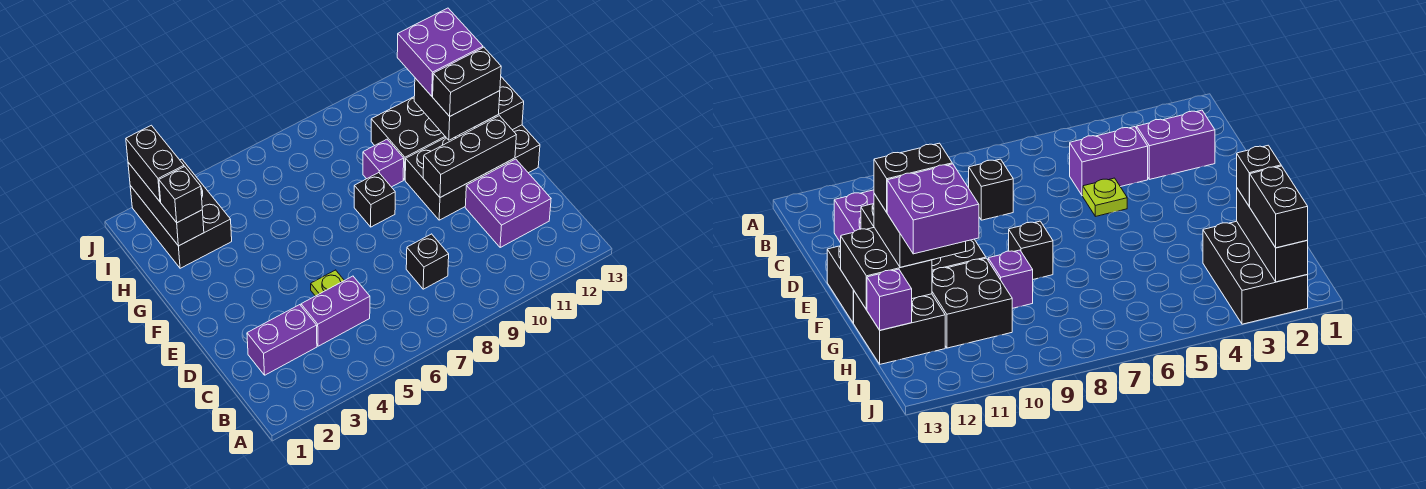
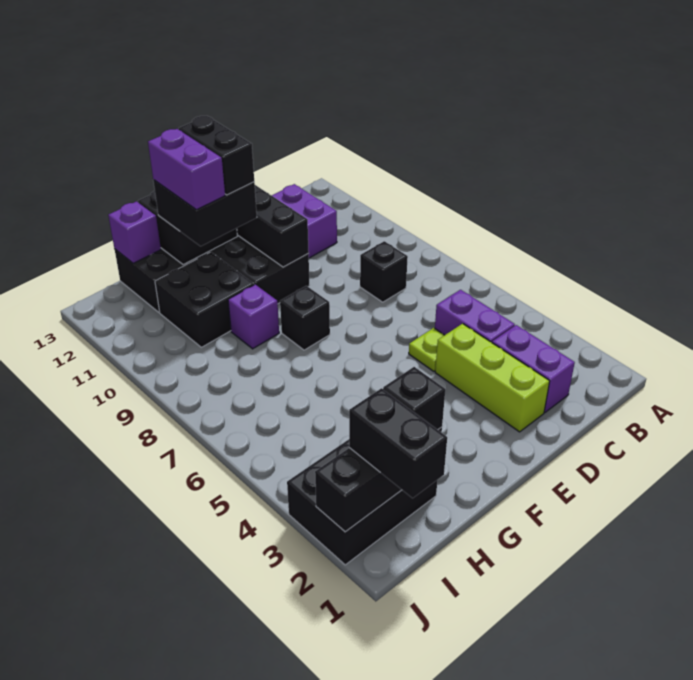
none -> lime 1x3 brick [435,324,550,432]
purple 2x2 brick [397,8,483,96] -> purple 1x2 brick [148,129,225,210]
black 1x2 brick [126,125,184,202] -> black 1x2 brick turned to [349,388,447,498]

